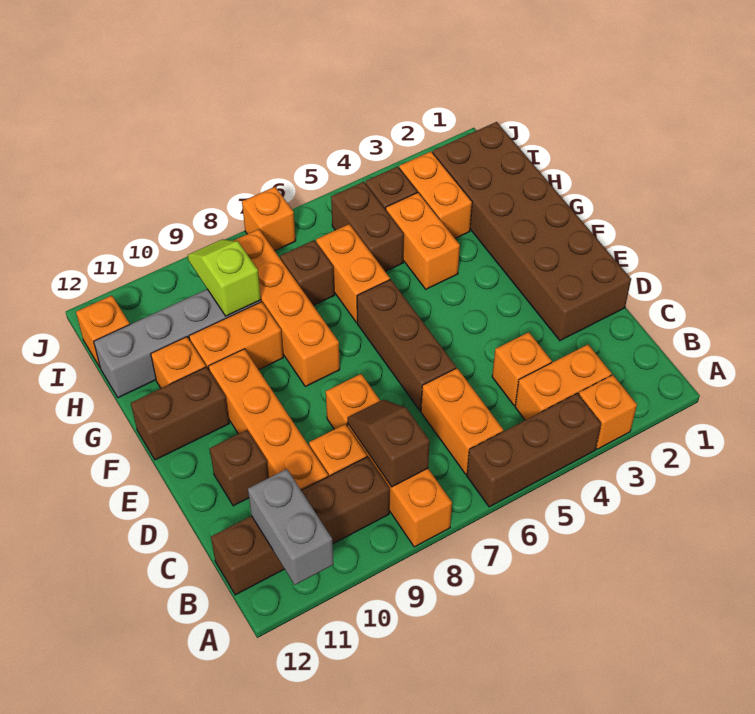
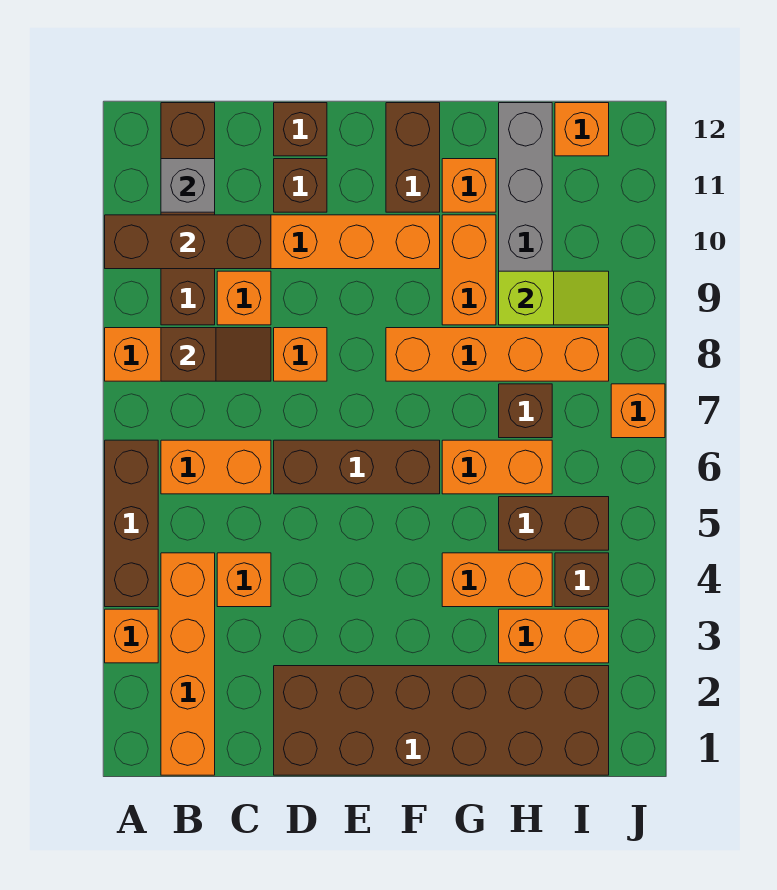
none -> brown 1x3 brick [105,215,271,269]
grey 1x2 brick [248,469,334,585] -> grey 1x1 brick [161,159,215,212]
orange 1x2 brick [515,345,612,420] -> orange 1x4 brick [161,553,215,775]
none -> brown 1x1 brick [274,103,327,156]

